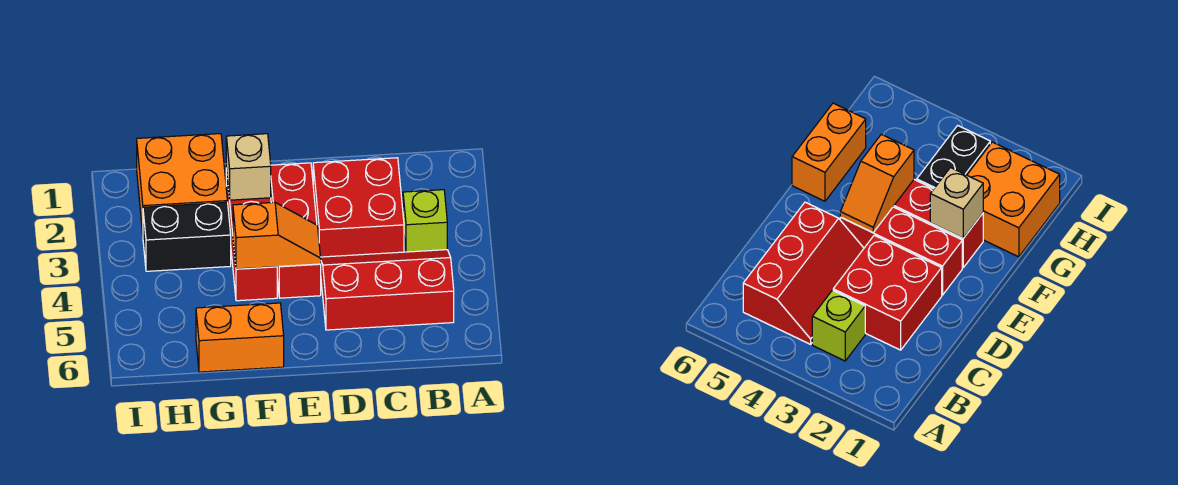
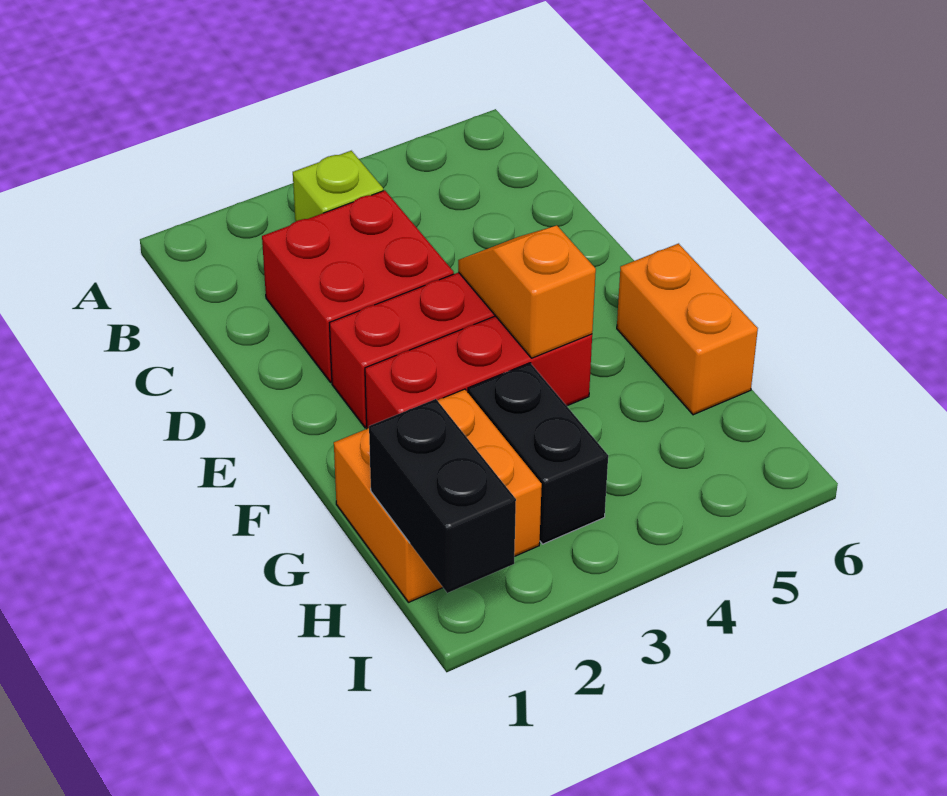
red 2x3 slope [321,250,454,330] -> none
tan 1x1 brick [226,134,271,200] -> none
none -> black 1x2 brick [369,399,516,593]

